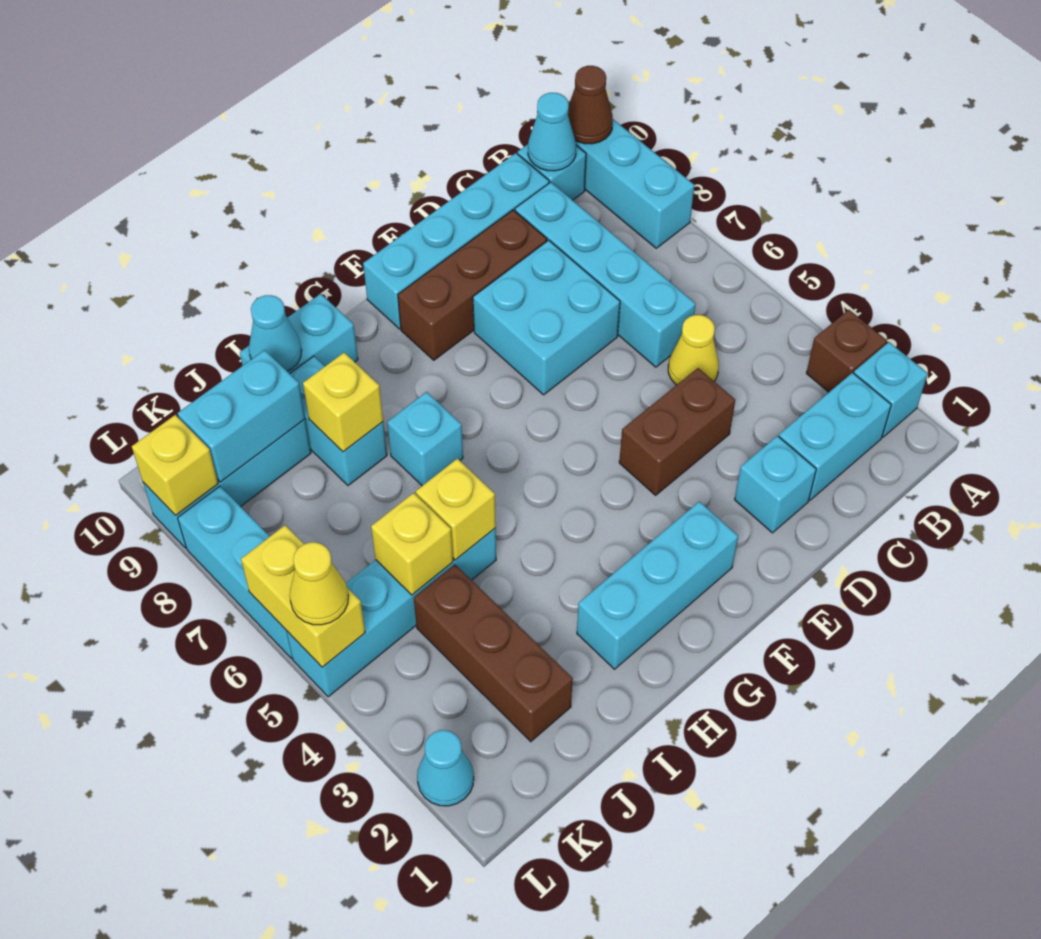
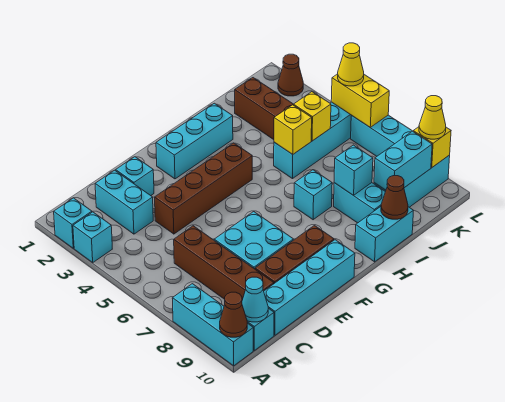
brown 1x1 brick [806,310,887,392] -> cyan 1x1 brick [73,212,112,262]
cyan 1x2 brick [779,373,891,500] -> cyan 1x2 brick turned to [95,170,153,234]
yellow 1x1 cone [668,315,719,385] -> yellow 1x1 cone moved to [419,96,446,139]
cyan 1x4 brick [515,182,695,367] -> brown 1x4 brick [174,226,274,300]
brown 1x2 brick [619,368,735,495] -> brown 1x4 brick [155,143,252,234]
yellow 1x1 brick [303,353,383,452] -> cyan 1x1 brick [334,145,373,195]
cyan 1x1 cone [249,295,302,371] -> brown 1x1 cone [381,176,408,219]
cyan 1x1 cone [417,730,474,806] -> brown 1x1 cone [278,54,303,96]

